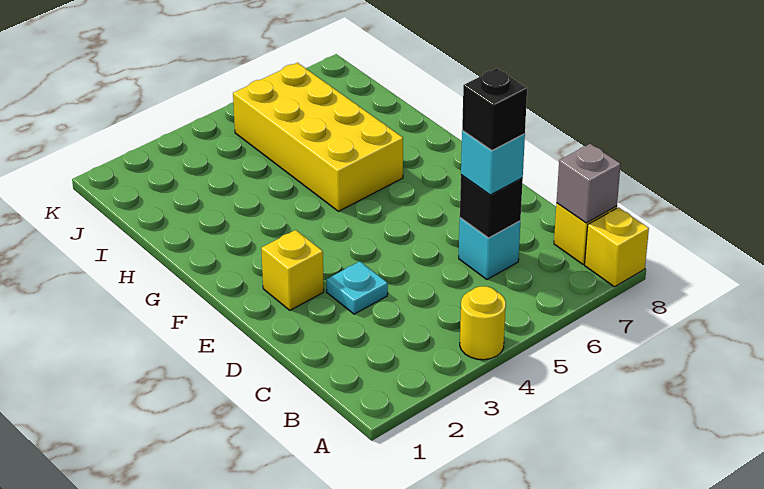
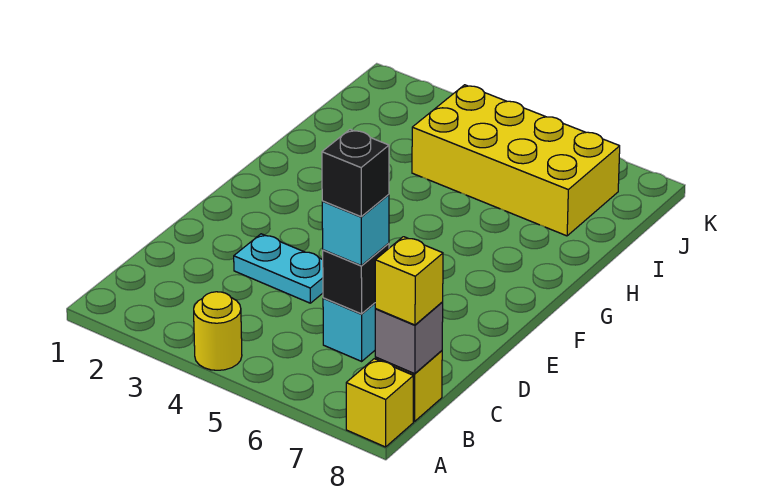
cyan 1x1 plate [326,261,388,314] -> cyan 1x2 plate [234,234,323,303]
yellow 1x1 brick [261,230,324,310] -> yellow 1x1 brick moved to [375,237,443,325]
yellow 2x4 brick [233,63,403,211] -> yellow 2x4 brick turned to [412,85,620,236]

